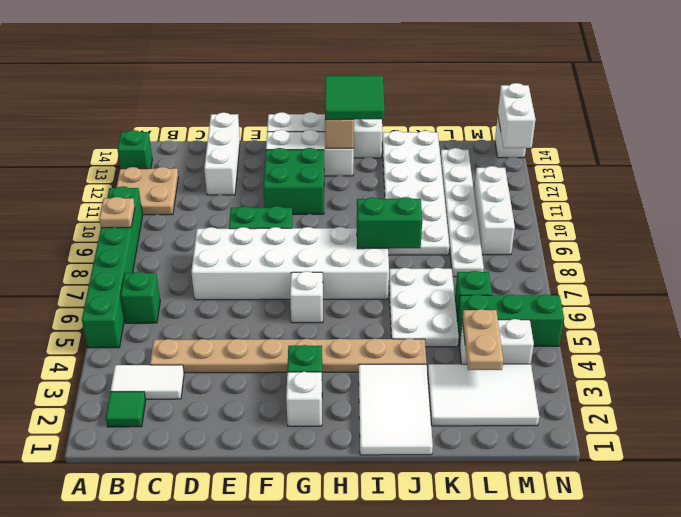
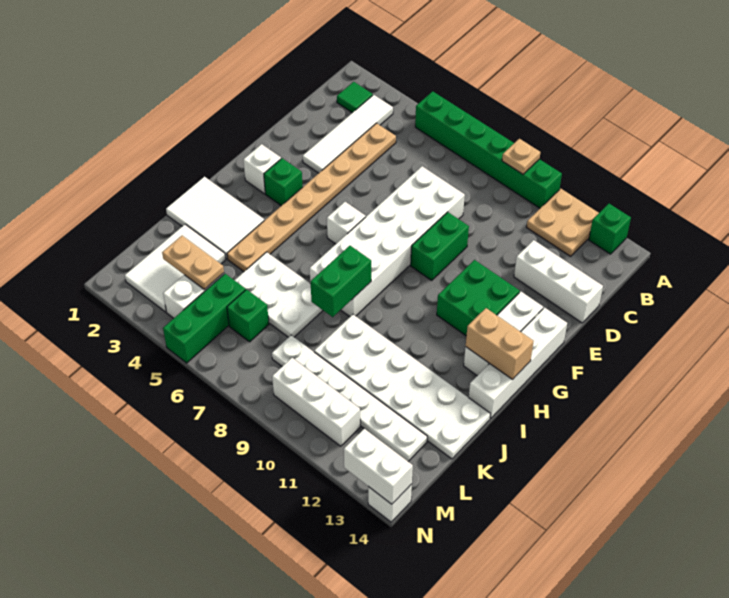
white 1x2 tile [111,365,184,399] -> white 1x4 tile [303,95,393,173]
green 1x1 brick [121,272,160,323] -> none
green 2x2 tile [325,76,384,120] -> none

